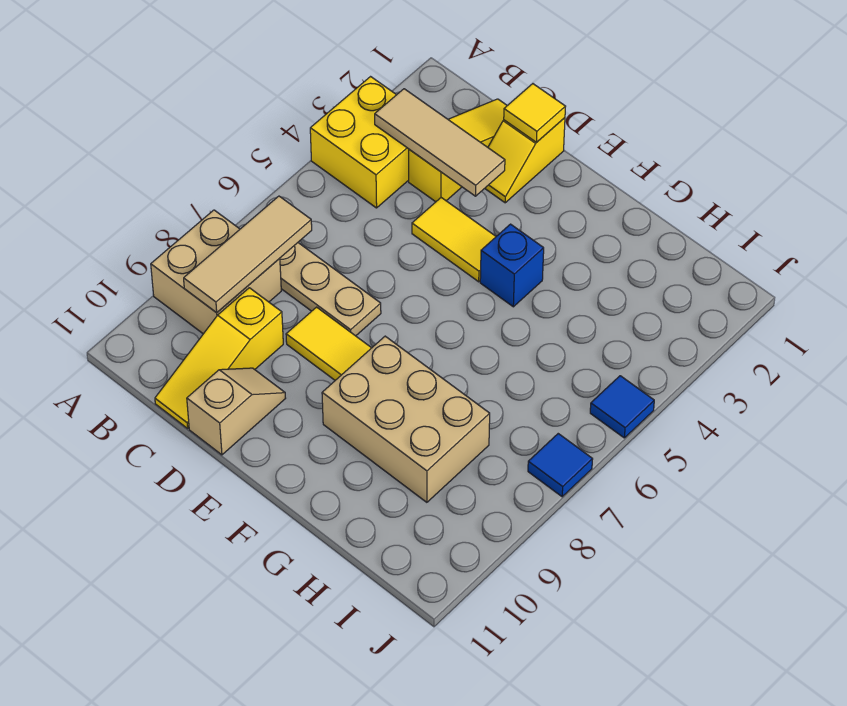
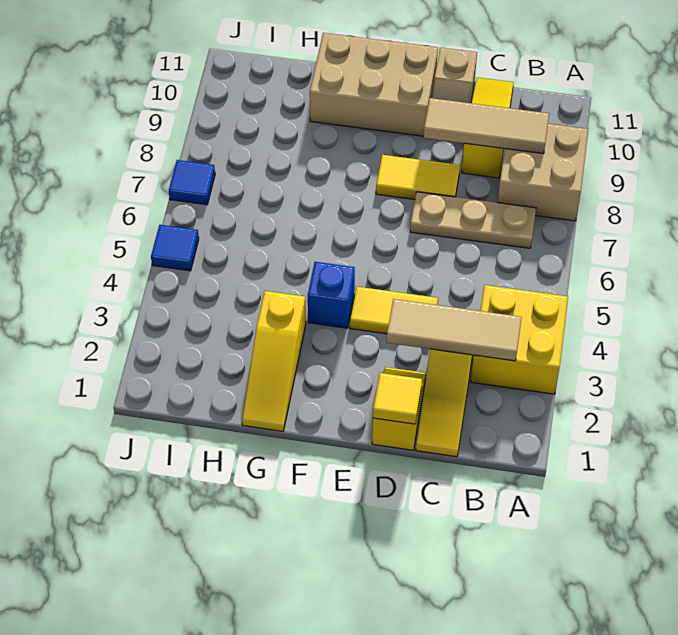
tan 1x3 tile [184,196,312,313] -> tan 1x3 tile turned to [424,98,549,154]
tan 2x3 brick [322,336,490,502] -> tan 2x3 brick moved to [310,33,438,136]
none -> yellow 1x3 slope [242,291,306,431]

